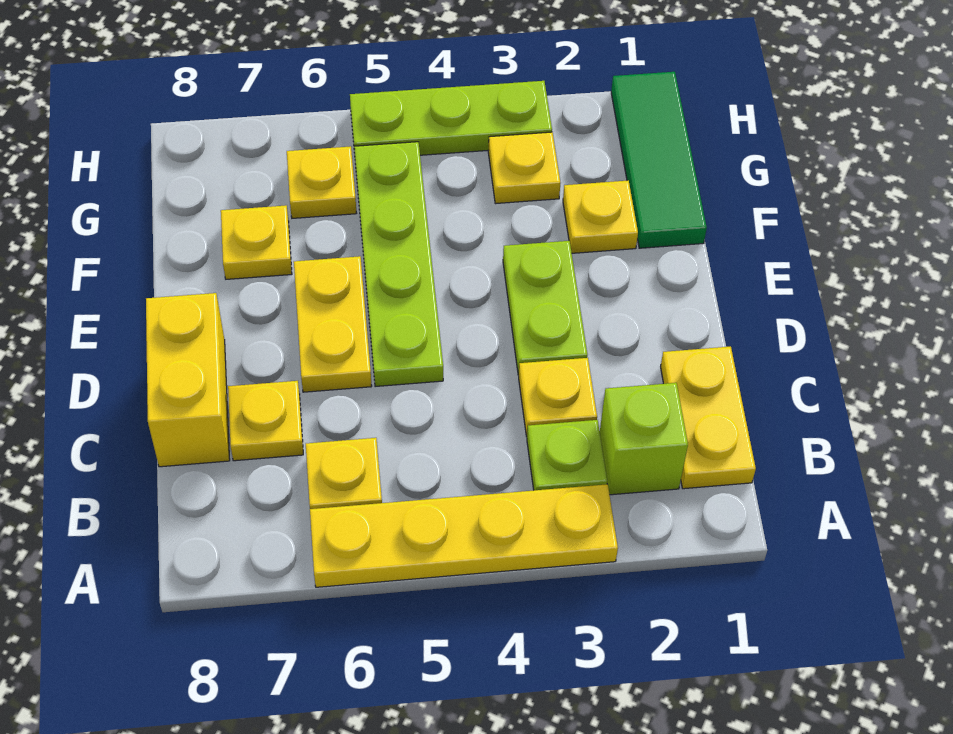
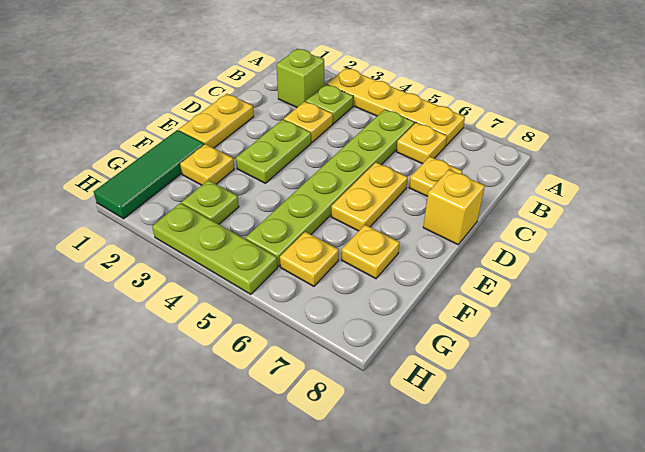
yellow 1x2 plate [661,347,756,489] -> yellow 1x2 plate moved to [179,94,254,148]
yellow 1x2 brick [146,293,230,467] -> yellow 1x1 brick [423,170,485,245]
lime 1x4 plate [354,142,443,387] -> lime 1x6 plate [246,109,414,266]
yellow 1x1 plate [488,132,560,204] -> lime 1x1 plate [182,180,239,224]

